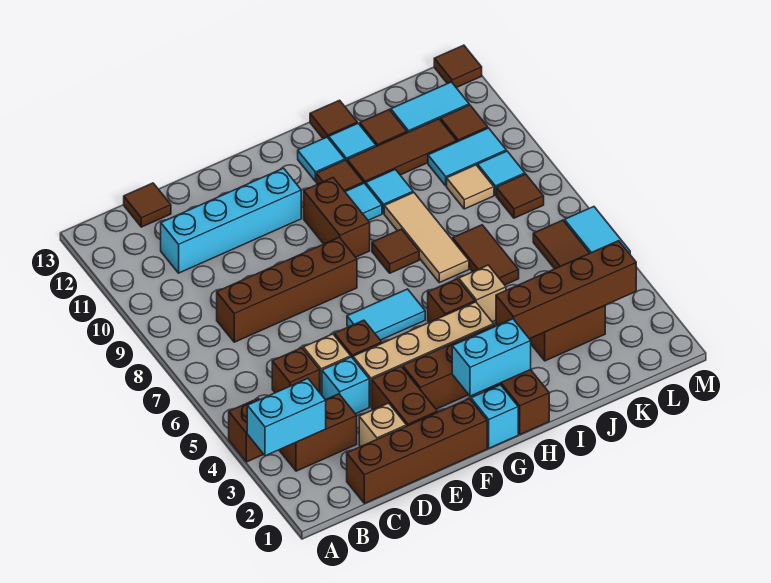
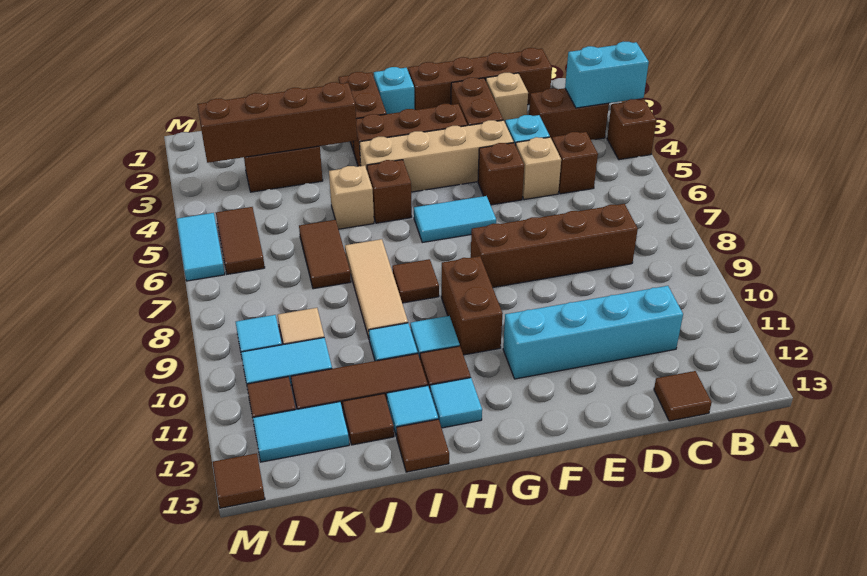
cyan 1x2 brick [452,319,531,396] -> none
brown 1x1 tile [496,174,544,218] -> none

